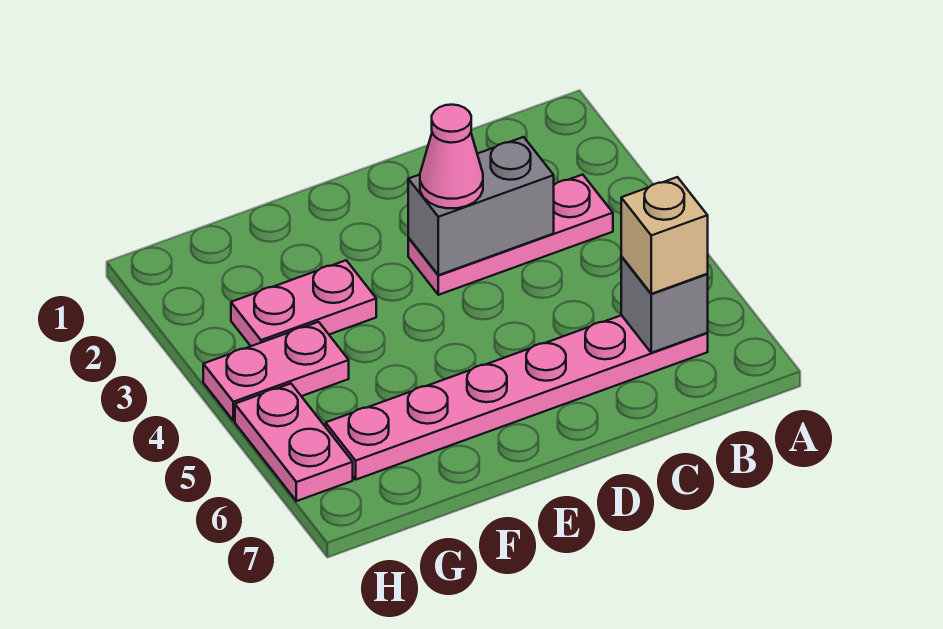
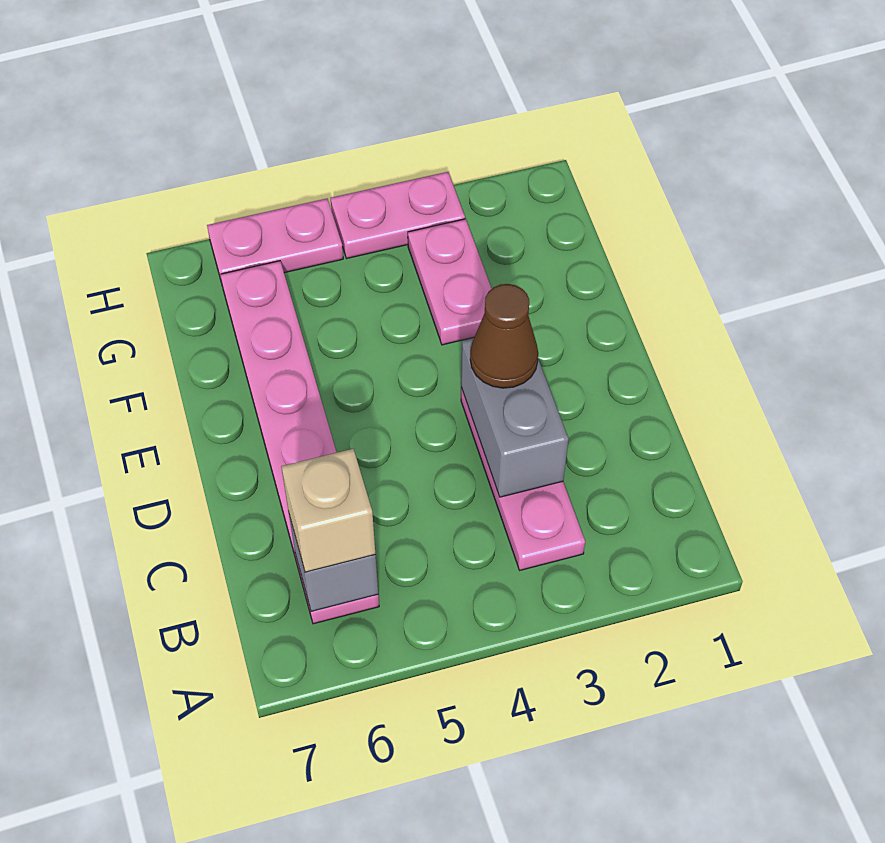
pink 1x1 cone [420,105,483,208] -> brown 1x1 cone [470,284,538,388]
pink 1x2 plate [203,322,349,421] -> pink 1x2 plate turned to [331,172,465,259]

